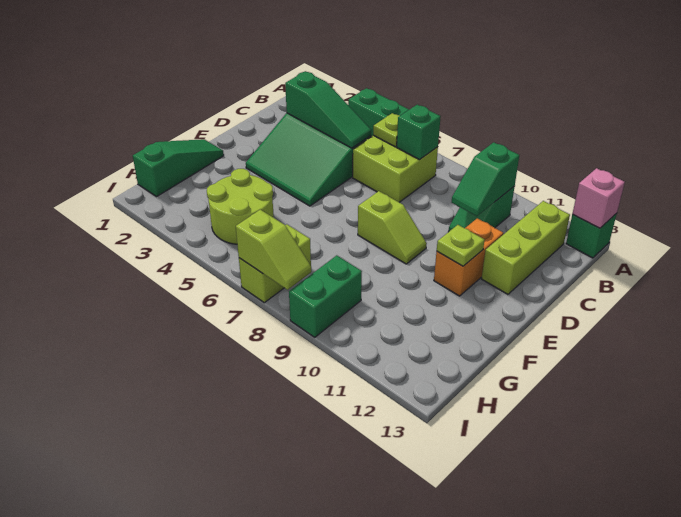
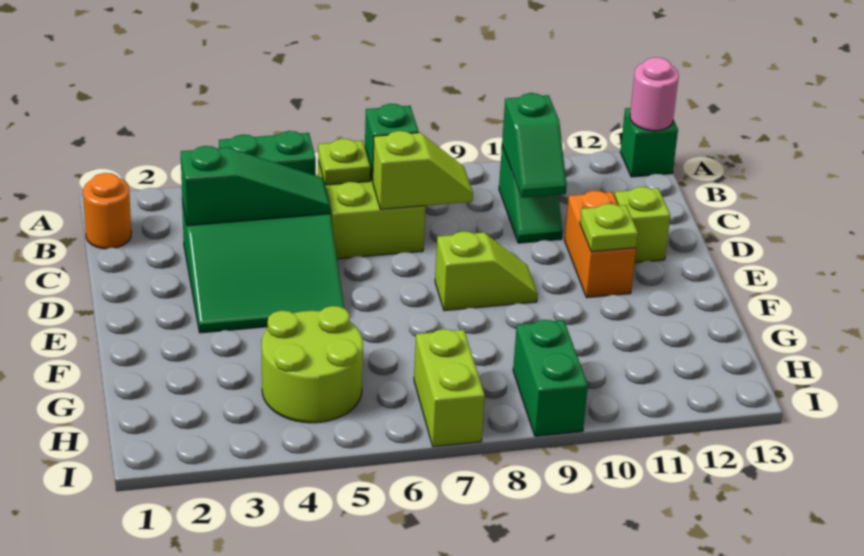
pink 1x1 brick [573,168,625,228] -> pink 1x1 round brick [630,57,679,131]
none -> orange 1x1 round brick [83,173,131,249]
lime 1x3 brick [482,201,570,294] -> lime 1x1 brick [614,187,670,263]
green 1x3 slope [133,139,224,197] -> none
lime 1x2 slope [236,209,311,290] -> lime 1x2 slope moved to [373,131,473,209]

